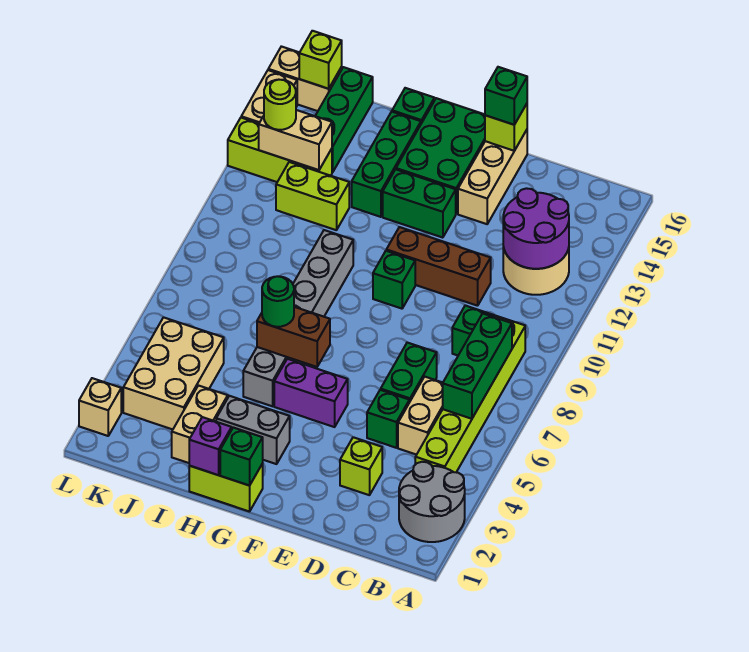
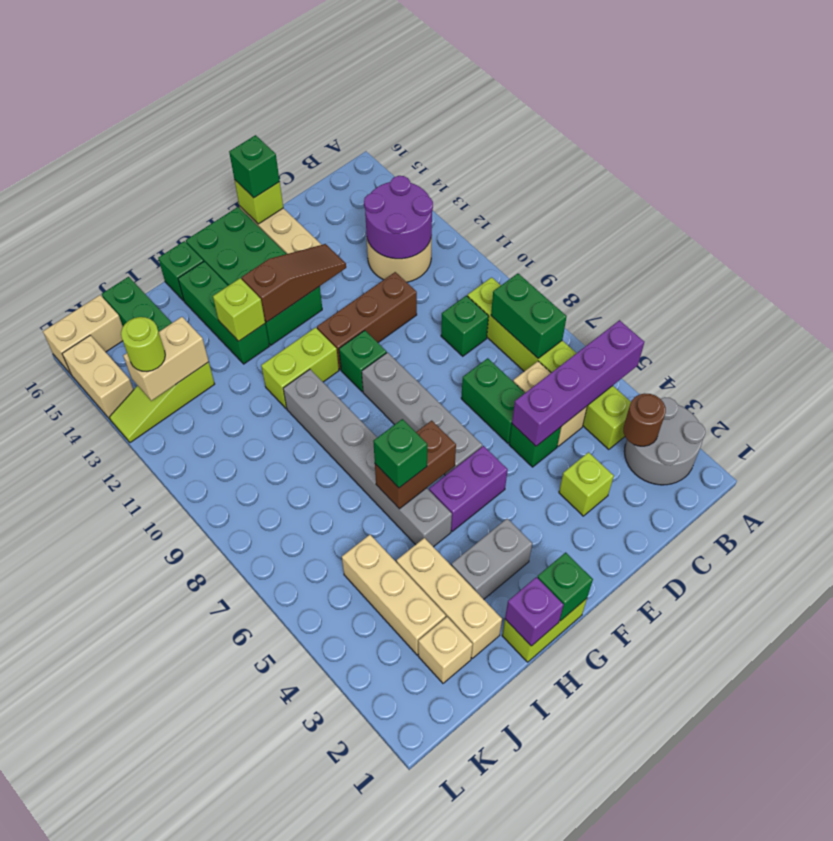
none -> purple 1x4 brick [512,320,644,446]
none -> brown 1x1 round brick [623,393,666,446]
green 1x3 brick [443,313,512,419] -> green 1x2 brick [491,274,567,358]
none -> brown 1x3 slope [242,244,346,322]
none -> grey 1x4 brick [362,353,482,475]
green 1x1 round brick [262,276,294,327] -> green 1x1 brick [373,419,427,488]
tan 1x2 brick [172,385,228,463] -> tan 1x3 brick [397,538,502,658]
lime 1x2 brick [276,162,349,230] -> lime 1x2 brick moved to [261,328,339,408]
tan 2x3 brick [123,317,224,429] -> tan 1x3 brick [342,535,446,655]
lime 1x3 brick [228,118,332,182] -> lime 1x3 slope [110,362,214,443]
lime 1x1 brick [299,31,342,89] -> lime 1x1 brick moved to [213,278,265,341]
tan 1x1 brick [79,378,121,436] -> tan 1x1 brick moved to [418,617,473,683]

